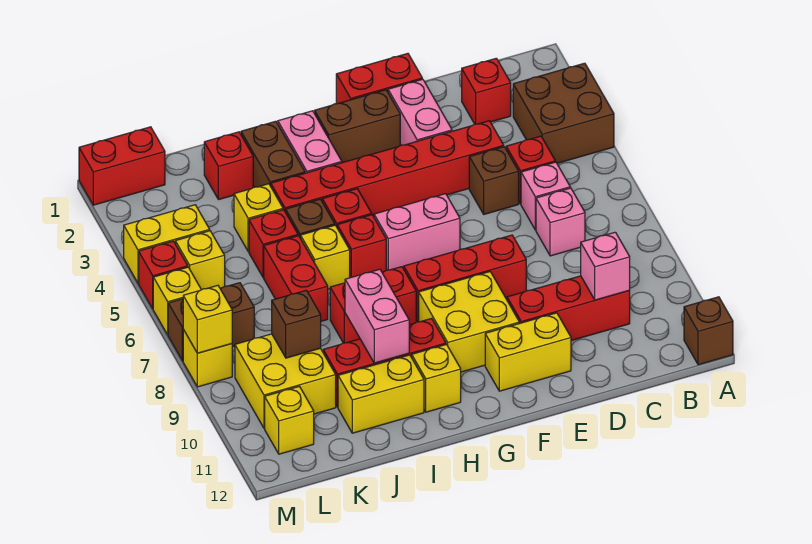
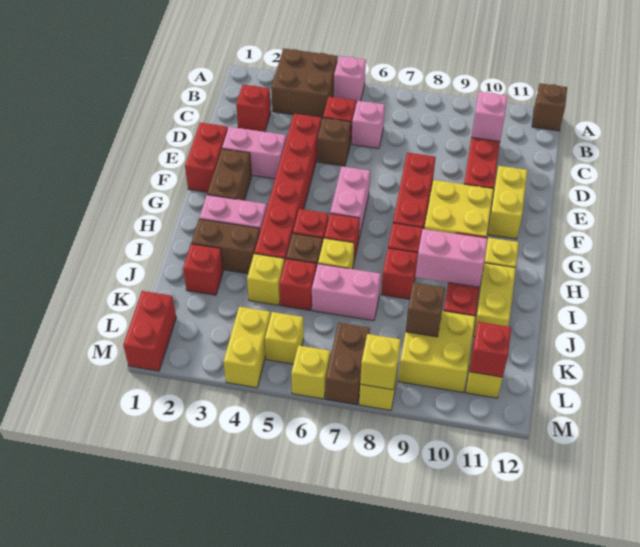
pink 1x1 brick [536,188,585,256] -> pink 1x1 brick moved to [334,56,366,102]
red 1x2 brick [264,236,328,321] -> pink 1x2 brick [312,264,381,321]
red 1x1 brick [139,241,188,309] -> red 1x1 brick moved to [470,322,511,377]

